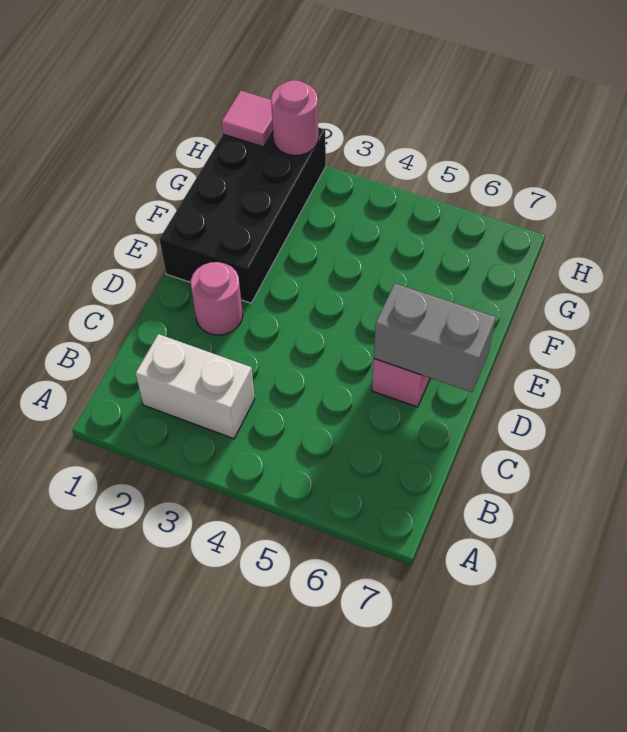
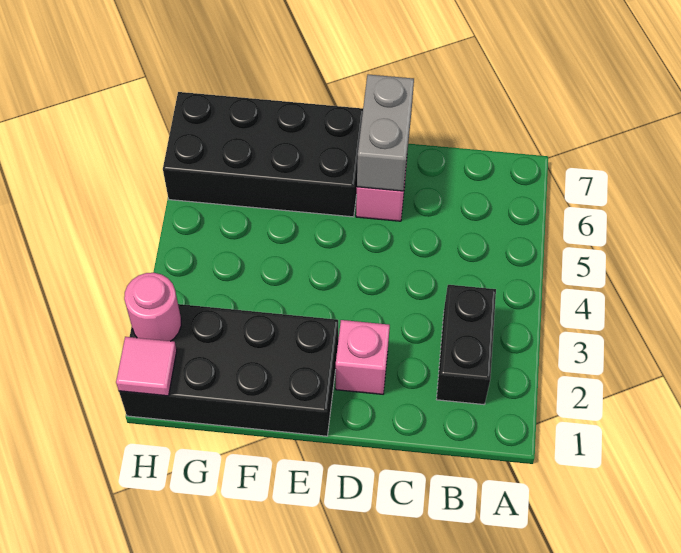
white 1x2 brick [136,334,255,439] -> black 1x2 brick [437,285,496,405]
pink 1x1 round brick [191,262,243,335] -> pink 1x1 brick [336,320,390,394]
none -> black 2x4 brick [163,92,363,217]

